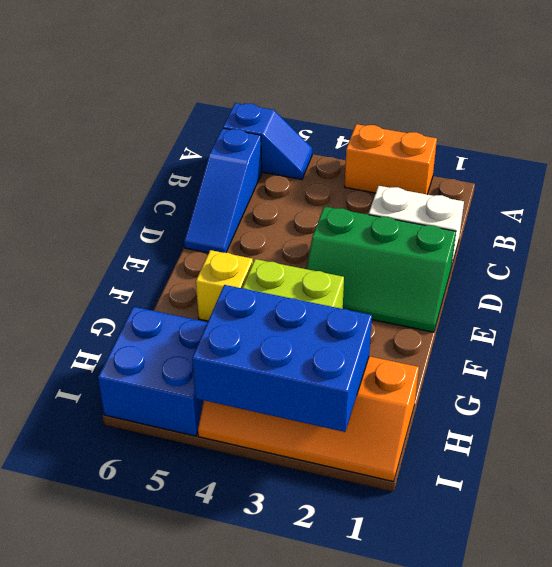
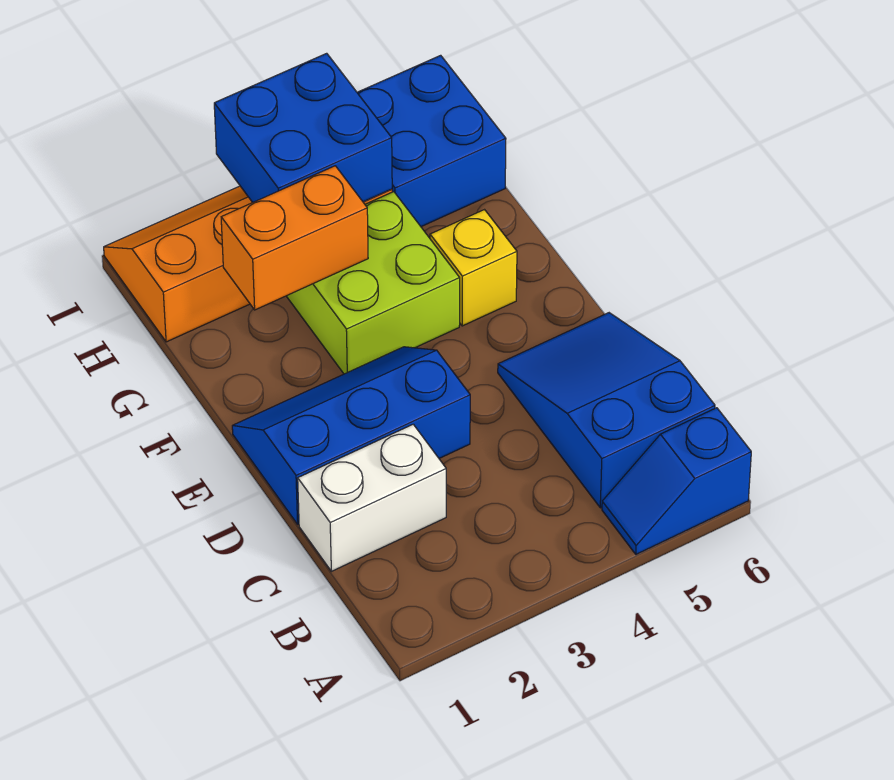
orange 1x2 brick [345,124,437,194] -> orange 1x2 brick moved to [221,166,368,310]
blue 1x3 slope [184,128,262,253] -> blue 2x3 slope [498,313,715,508]
green 2x3 slope [306,206,456,332] -> blue 2x3 slope [232,347,470,524]
blue 2x3 brick [192,285,372,432] -> blue 2x2 brick [214,53,392,202]

